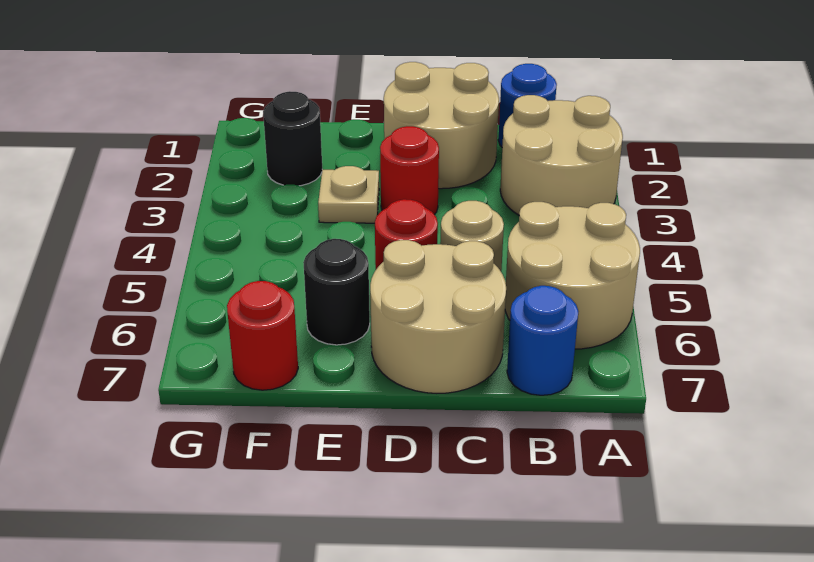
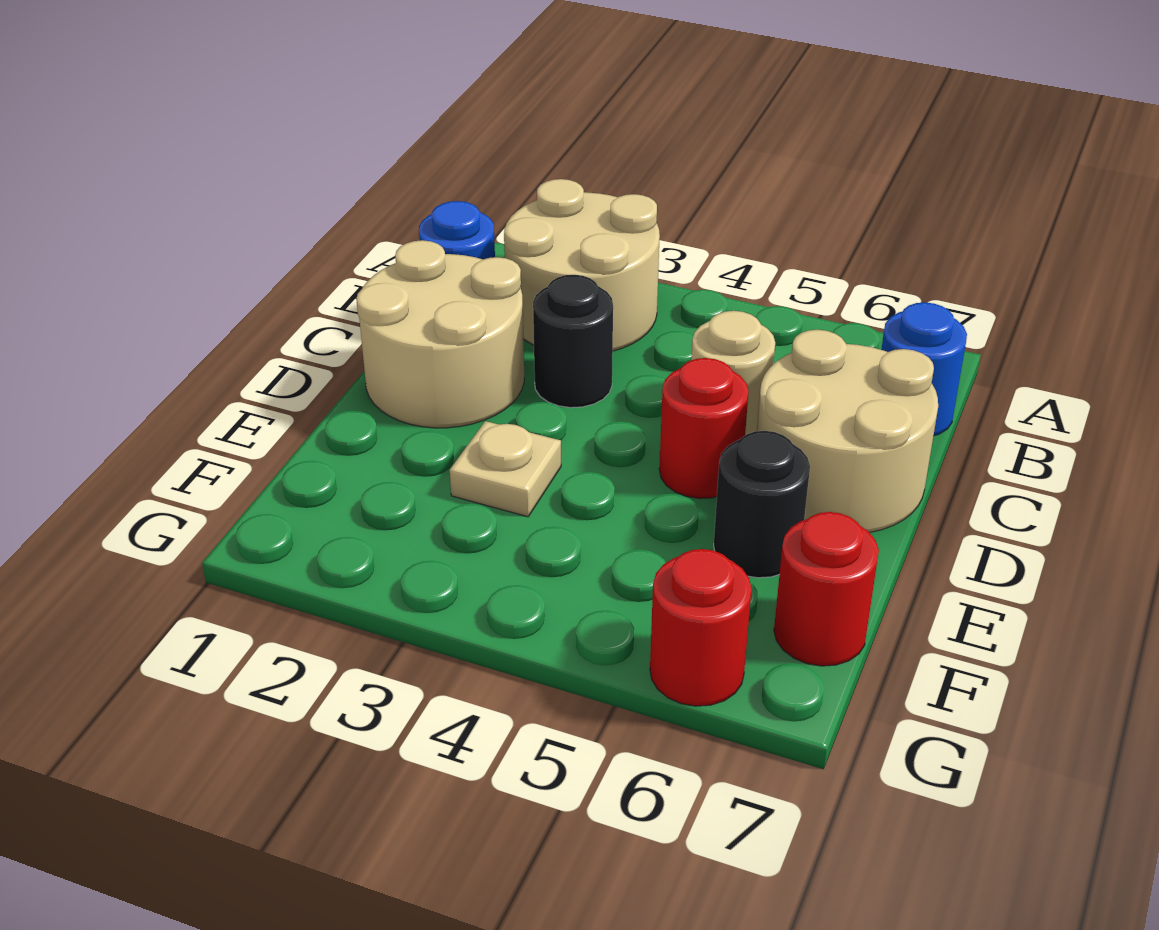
tan 2x2 round brick [505,202,640,349] -> none
red 1x1 round brick [380,126,439,215] -> red 1x1 round brick moved to [650,549,752,706]
black 1x1 round brick [263,91,322,186] -> black 1x1 round brick moved to [533,275,613,408]

